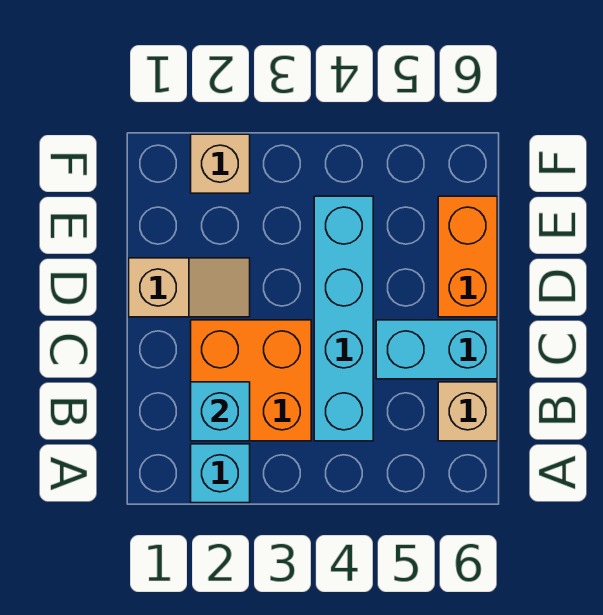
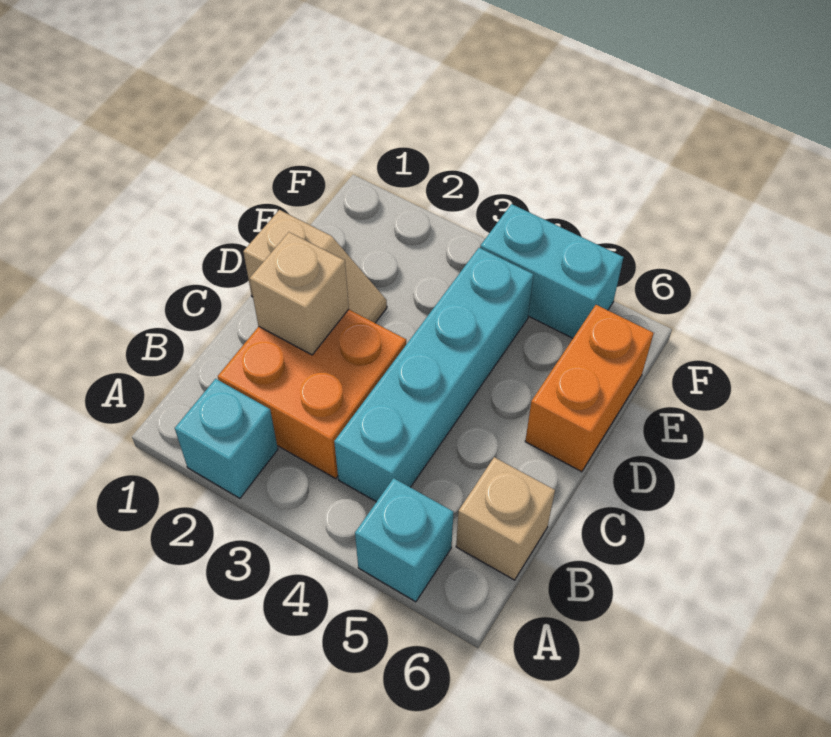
cyan 1x1 brick [191,382,250,441] -> cyan 1x1 brick moved to [355,478,454,602]
cyan 1x2 brick [376,320,497,379] -> cyan 1x2 brick moved to [480,204,623,338]
tan 1x1 brick [191,134,250,193] -> tan 1x1 brick moved to [250,232,349,355]

